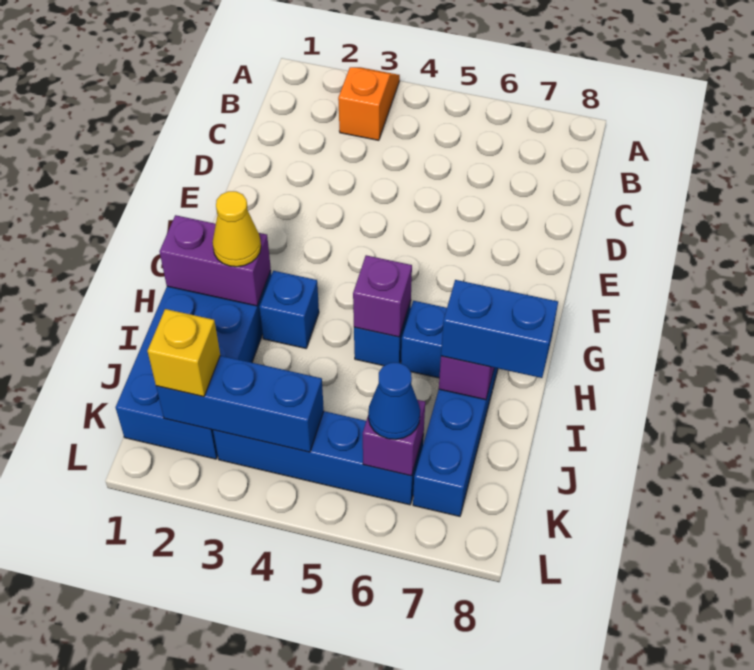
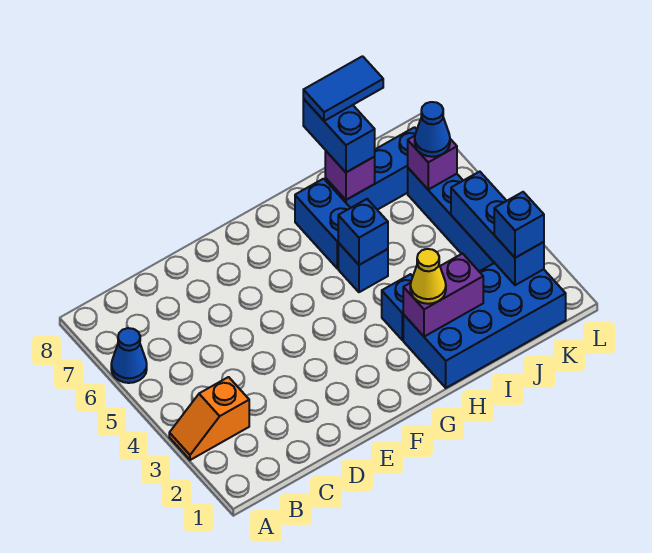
none -> blue 1x1 cone [111,328,147,383]
purple 1x2 brick [160,215,271,306] -> purple 1x2 brick turned to [403,254,483,337]
purple 1x1 brick [353,255,412,337] -> blue 1x1 brick [338,199,388,265]
none -> blue 1x2 tile [303,56,383,121]
yellow 1x1 brick [147,309,220,397] -> blue 1x1 brick [494,192,544,258]

